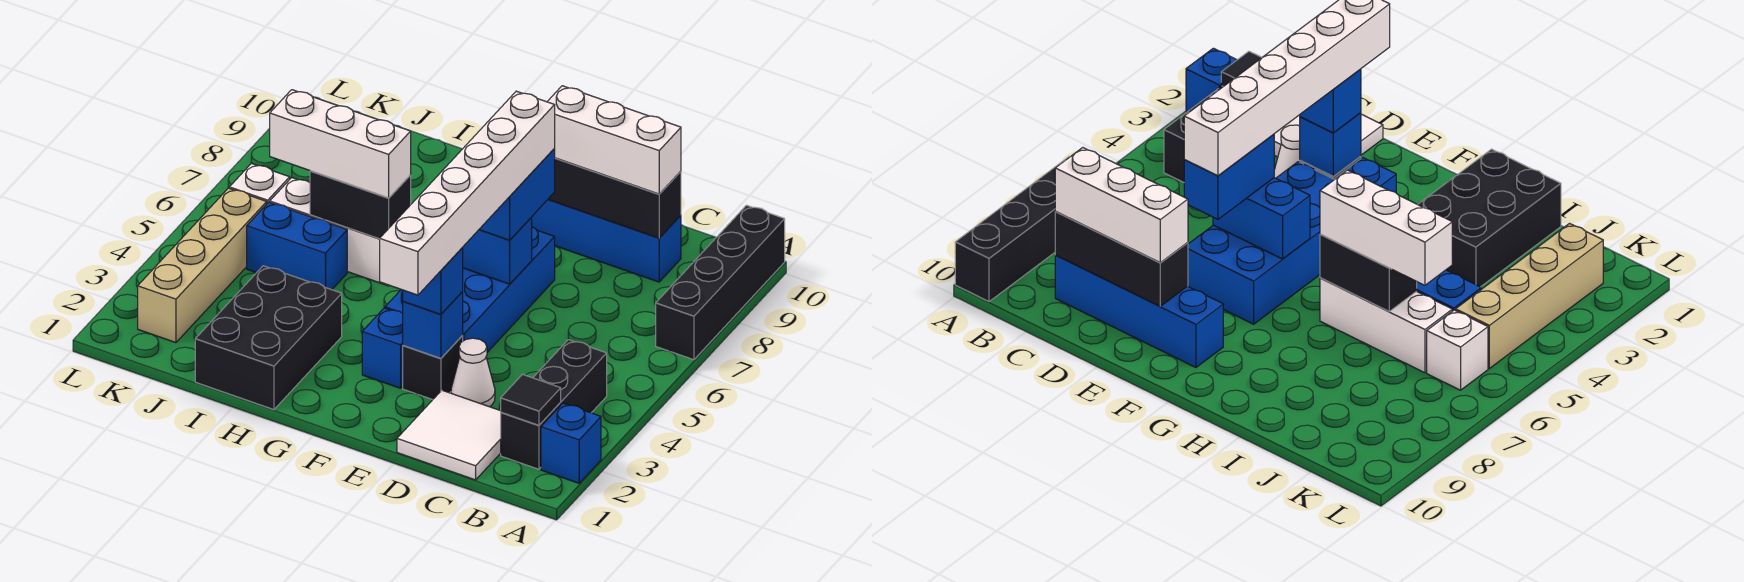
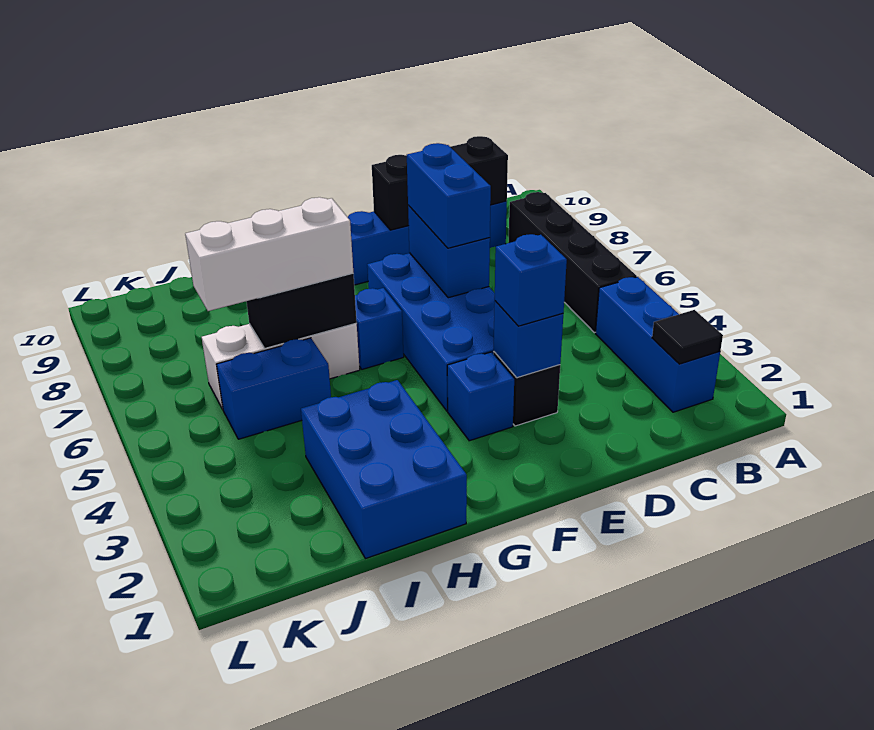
blue 1x1 brick [541,403,601,483] -> blue 1x1 brick moved to [355,288,404,369]
black 1x4 brick [656,205,785,360] -> black 1x4 brick moved to [508,192,637,333]
black 1x3 brick [501,340,607,469] -> blue 1x3 brick [596,277,720,412]
white 2x2 tile [397,390,501,480] -> none
white 1x3 brick [547,86,681,194] -> none
white 1x1 cone [451,338,495,407] -> none
white 1x6 brick [380,91,555,295] -> none
blue 1x2 brick [462,218,532,284] -> blue 1x2 brick turned to [408,205,490,298]
black 2x3 brick [195,266,342,410] -> blue 2x3 brick [301,380,467,559]
tan 1x4 brick [138,188,267,343] -> none
white 1x1 brick [229,163,290,203] -> none

